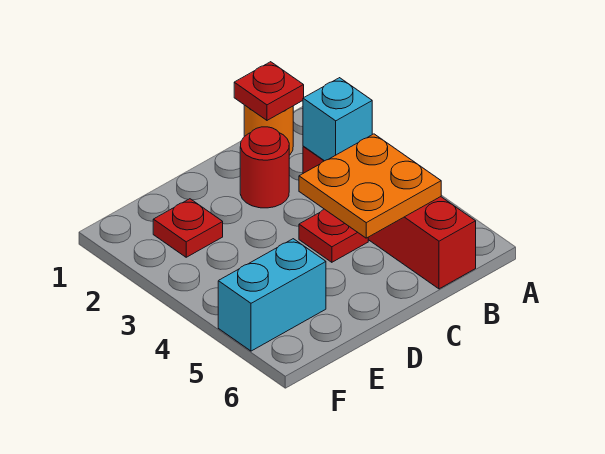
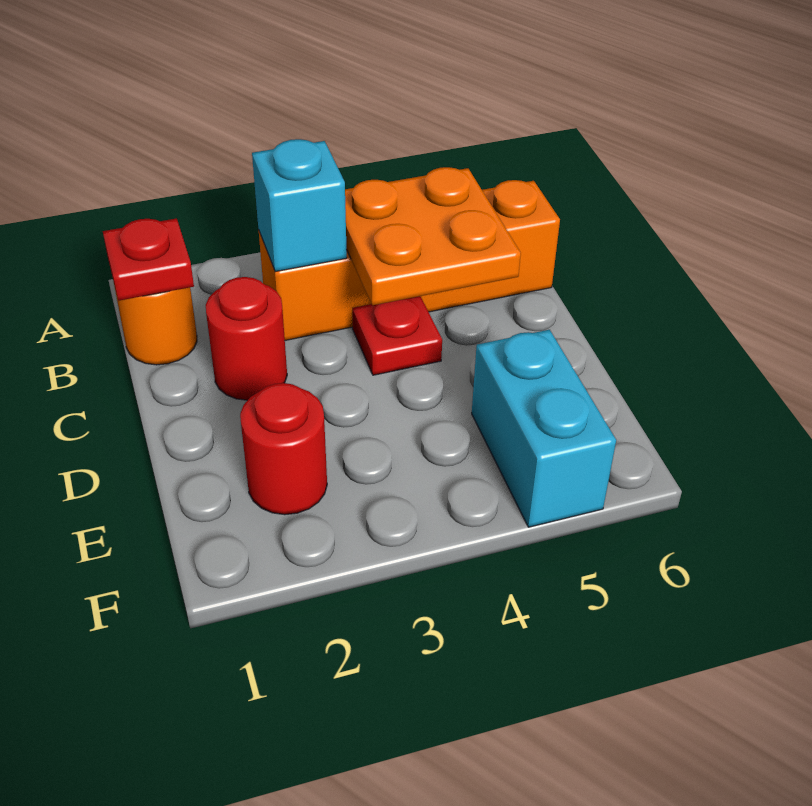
red 1x4 brick [303,146,476,289] -> orange 1x4 brick [259,180,560,340]
red 1x1 plate [153,199,223,257] -> red 1x1 round brick [240,383,327,515]

